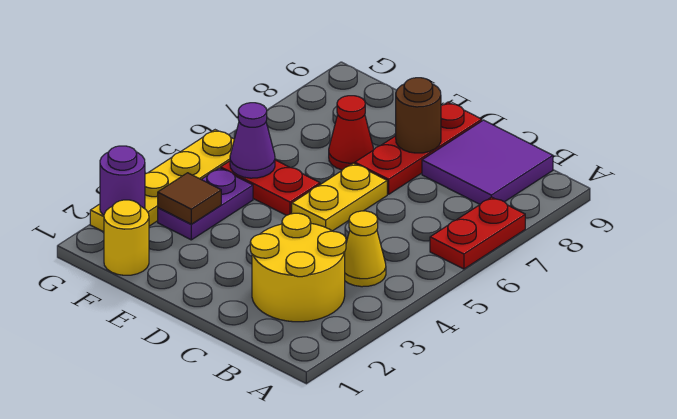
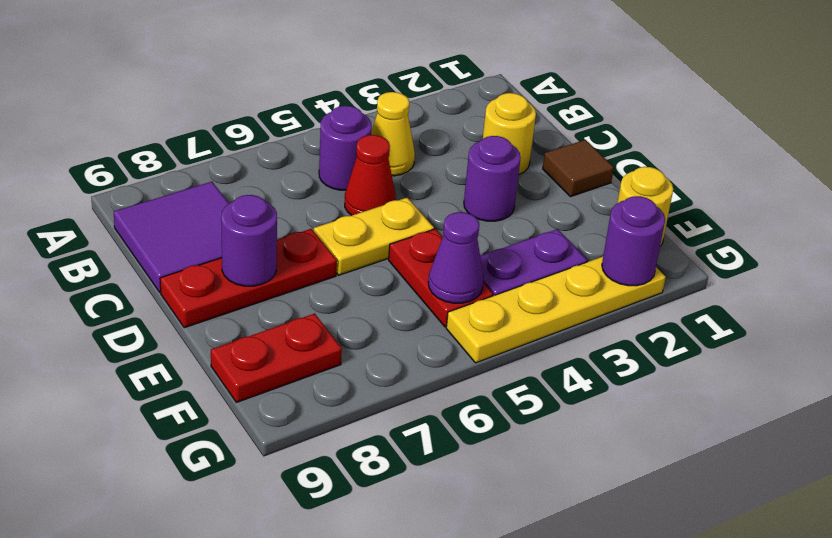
red 1x2 plate [430,197,525,269] -> red 1x2 plate moved to [211,313,342,403]
yellow 2x2 round brick [250,213,346,322] -> yellow 1x1 round brick [483,93,536,174]
none -> purple 1x1 round brick [319,106,372,190]
none -> purple 1x1 round brick [464,136,521,221]
brown 1x1 round brick [396,78,441,153] -> purple 1x1 round brick [221,195,277,286]
red 1x1 cone [329,96,374,170] -> red 1x1 cone moved to [345,135,396,215]
brown 1x1 tile [158,173,221,224] -> brown 1x1 tile moved to [543,140,614,197]

